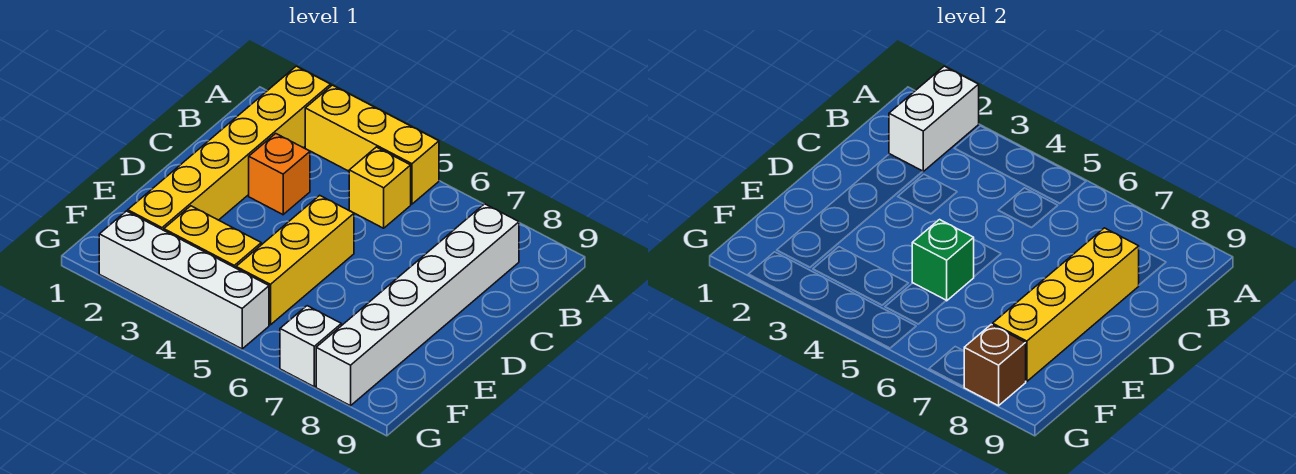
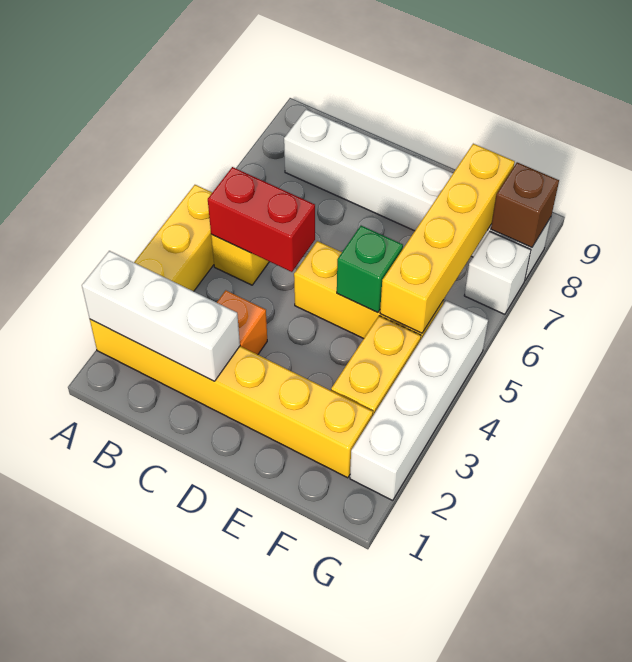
white 1x2 brick [889,66,979,171] -> white 1x3 brick [82,251,240,381]
none -> red 1x2 brick [208,167,315,272]
yellow 1x4 brick [992,228,1139,382] -> yellow 1x4 brick turned to [380,144,515,333]

